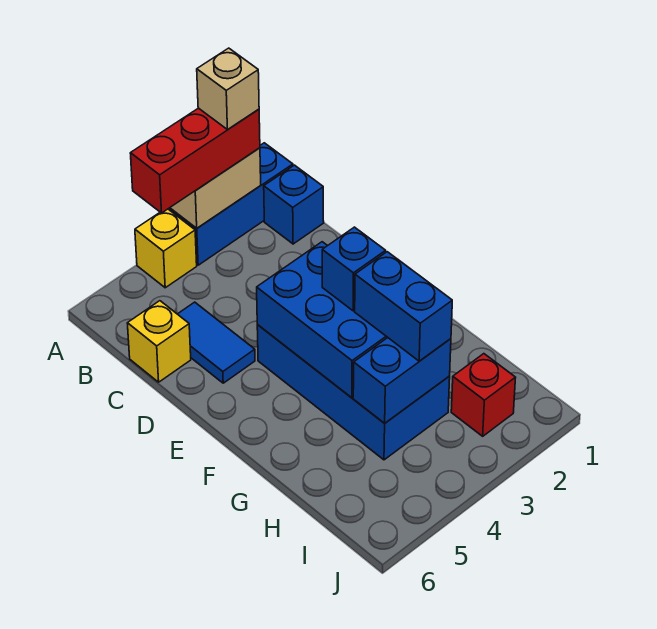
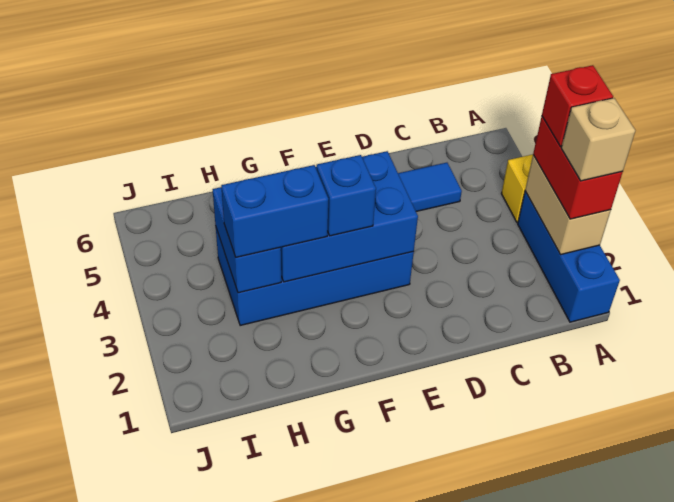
red 1x3 brick [130,108,260,213] -> red 1x2 brick [533,116,623,219]
blue 1x1 brick [264,165,324,244] -> none
yellow 1x1 brick [127,301,191,382] -> none
red 1x1 brick [451,354,516,436] -> red 1x1 brick moved to [542,65,613,147]

